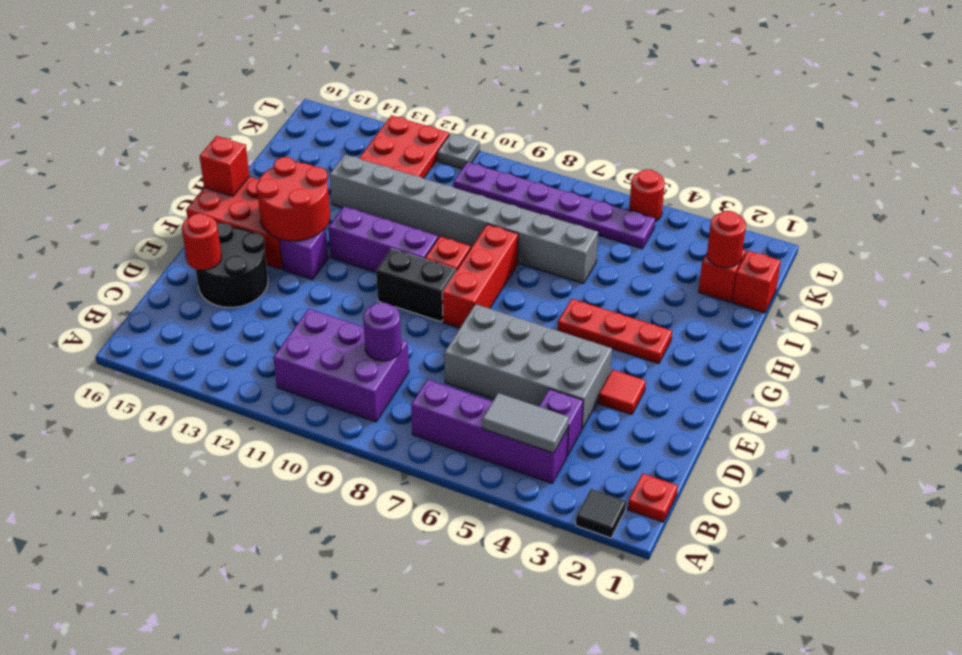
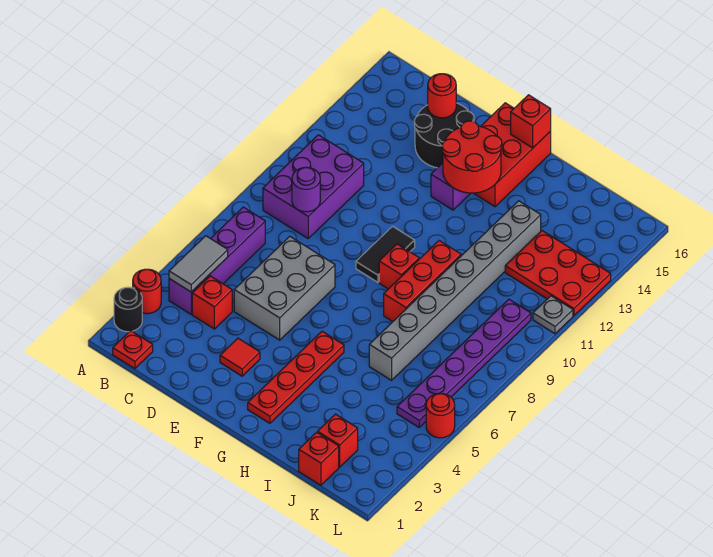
black 1x1 tile [576,489,626,538] -> black 1x1 round brick [114,287,142,332]
purple 1x1 brick [539,389,583,456] -> red 1x1 brick [192,276,232,329]
grey 2x4 brick [444,304,612,429] -> grey 2x3 brick [234,236,335,340]
red 1x3 brick [442,224,518,328] -> red 1x3 brick turned to [384,241,461,322]
black 1x2 brick [376,249,456,322] -> black 1x2 tile [356,226,415,282]
red 1x3 plate [558,299,672,364] -> red 1x4 plate [248,331,344,423]
purple 1x3 brick [328,206,438,272] -> none
red 1x1 round brick [707,211,746,268] -> red 1x1 round brick moved to [133,269,161,314]

